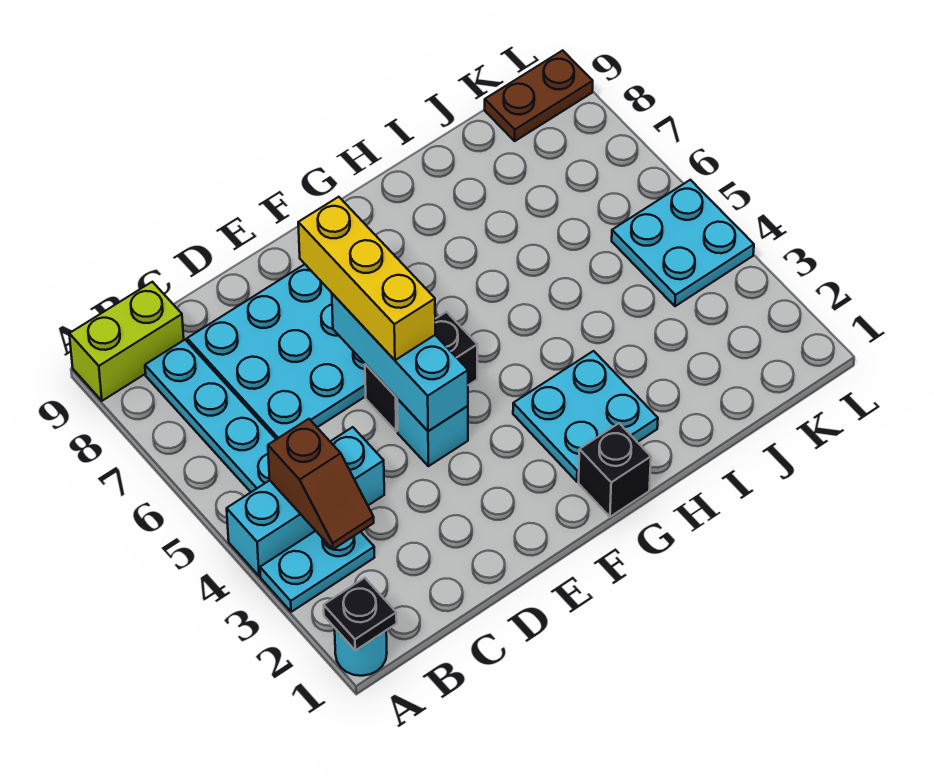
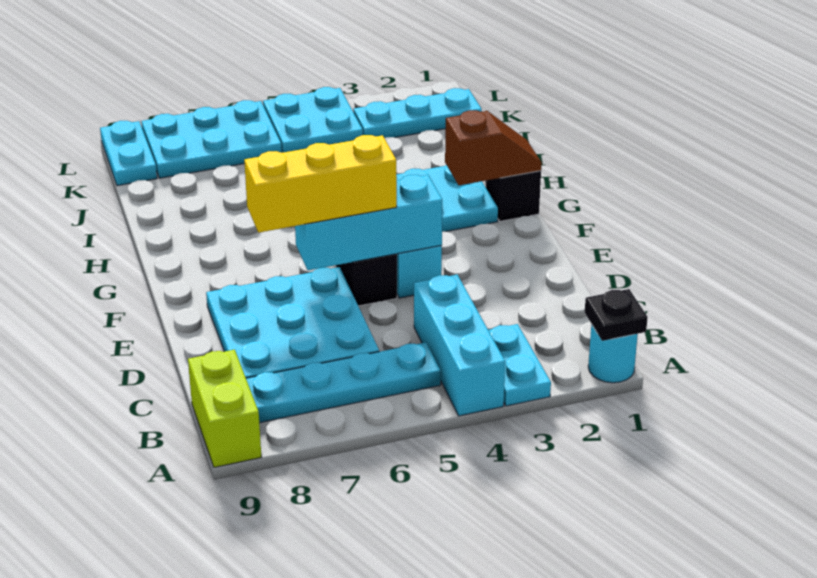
brown 1x2 slope [268,419,374,549] -> brown 1x2 slope moved to [445,110,542,185]
none -> cyan 1x3 plate [353,88,482,138]
none -> cyan 2x3 plate [141,100,282,178]
brown 1x2 plate [485,50,593,141] -> cyan 1x2 plate [100,121,157,186]

